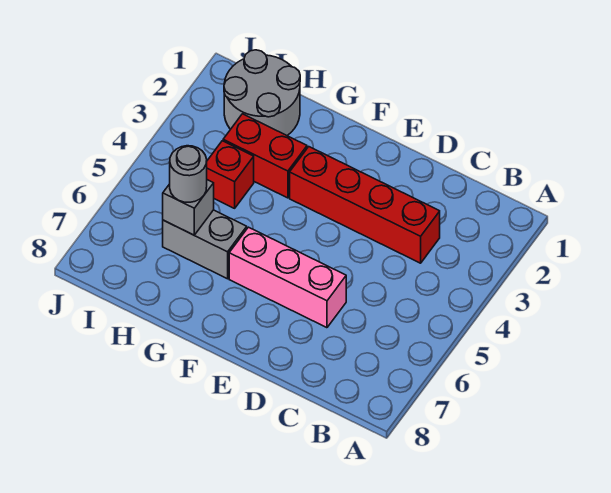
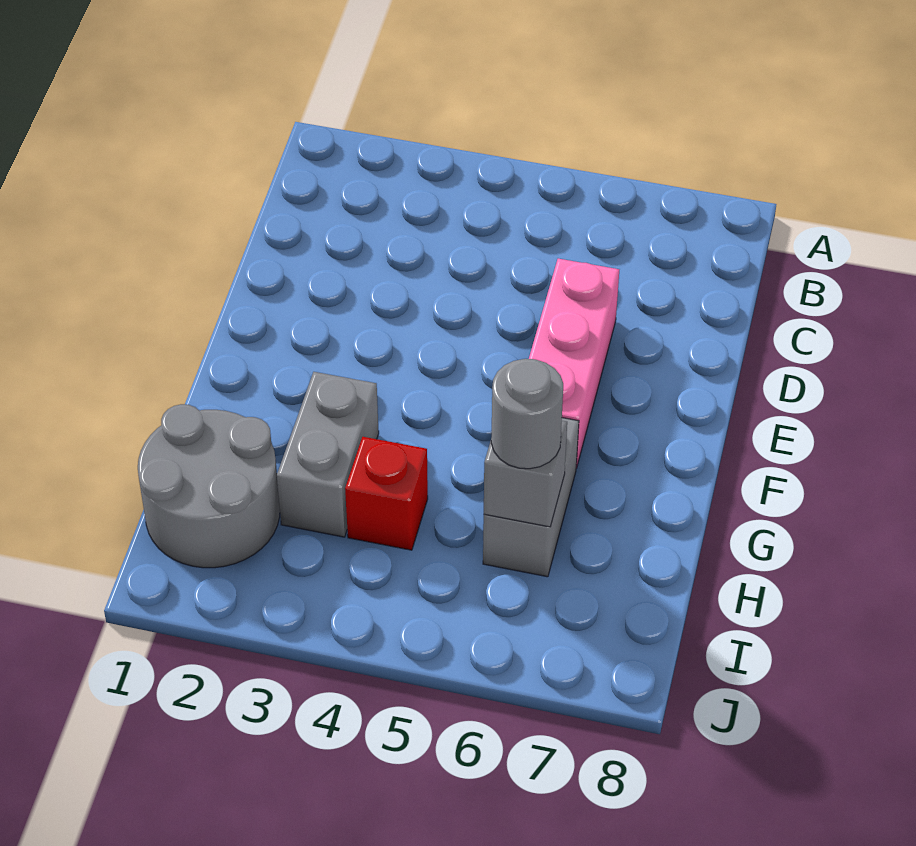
red 1x4 brick [290,147,440,263] -> none
red 1x2 brick [223,114,307,198] -> grey 1x2 brick [277,372,379,537]

